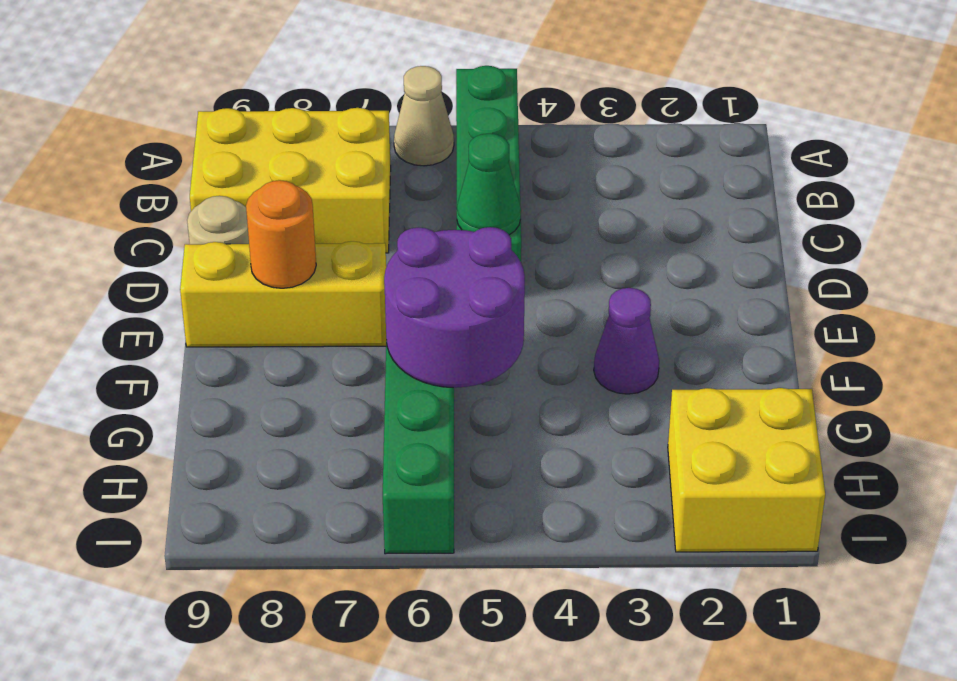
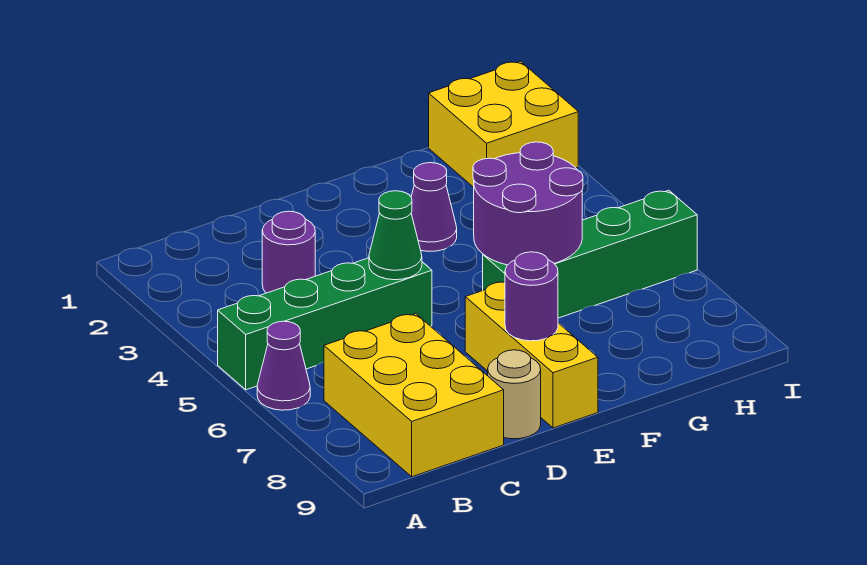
tan 1x1 cone [394,66,454,166] -> purple 1x1 cone [257,321,310,410]
none -> purple 1x1 round brick [262,211,315,293]
orange 1x1 round brick [246,180,316,288] -> purple 1x1 round brick [505,252,558,341]

